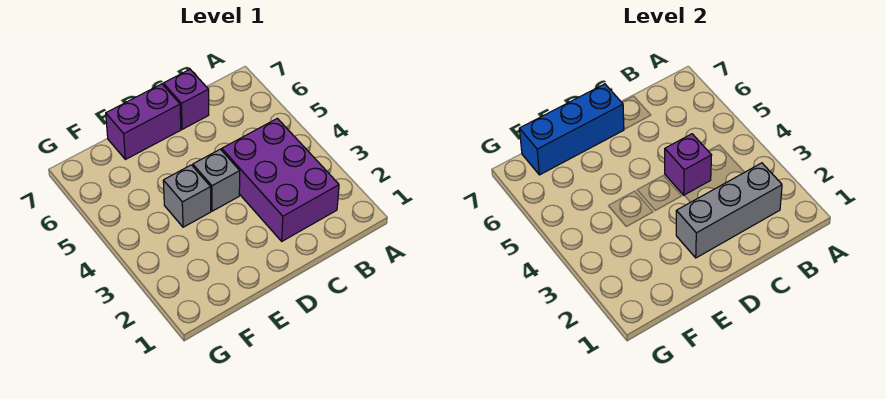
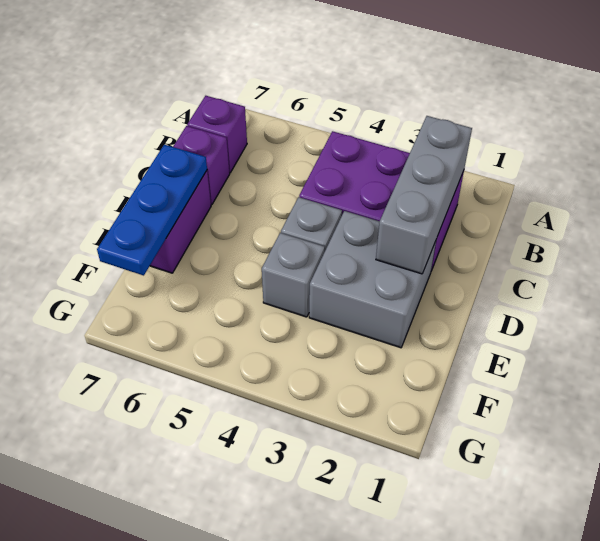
purple 1x1 brick [665,134,712,195] -> purple 1x1 brick moved to [187,96,247,173]
none -> grey 2x2 brick [309,211,436,348]
blue 1x3 brick [519,84,624,175] -> blue 1x3 plate [97,145,207,275]

